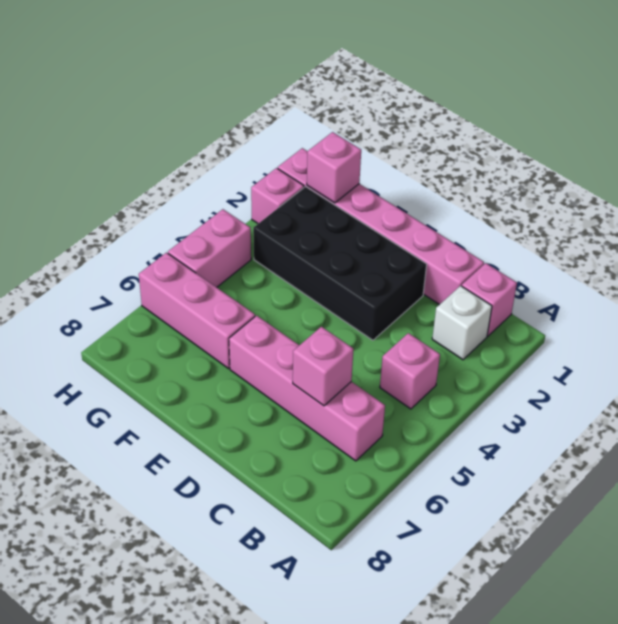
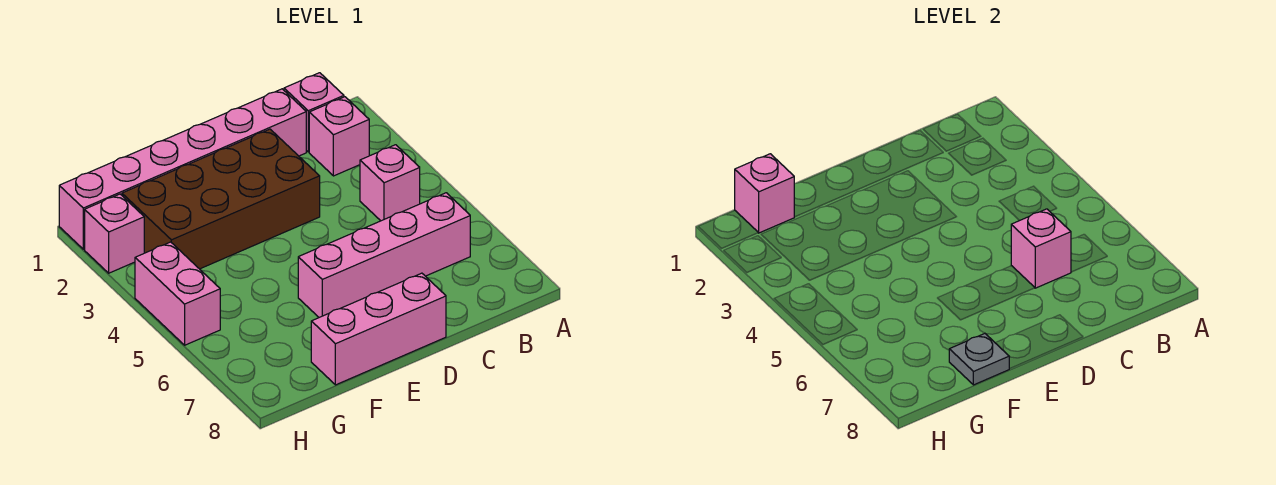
white 1x1 brick [432,286,492,360] -> pink 1x1 brick [309,97,369,176]
black 2x4 brick [253,187,427,340] -> brown 2x4 brick [122,129,320,269]
pink 1x3 brick [139,253,255,369] -> pink 1x3 brick moved to [311,273,446,385]
none -> grey 1x1 plate [949,334,1009,385]

